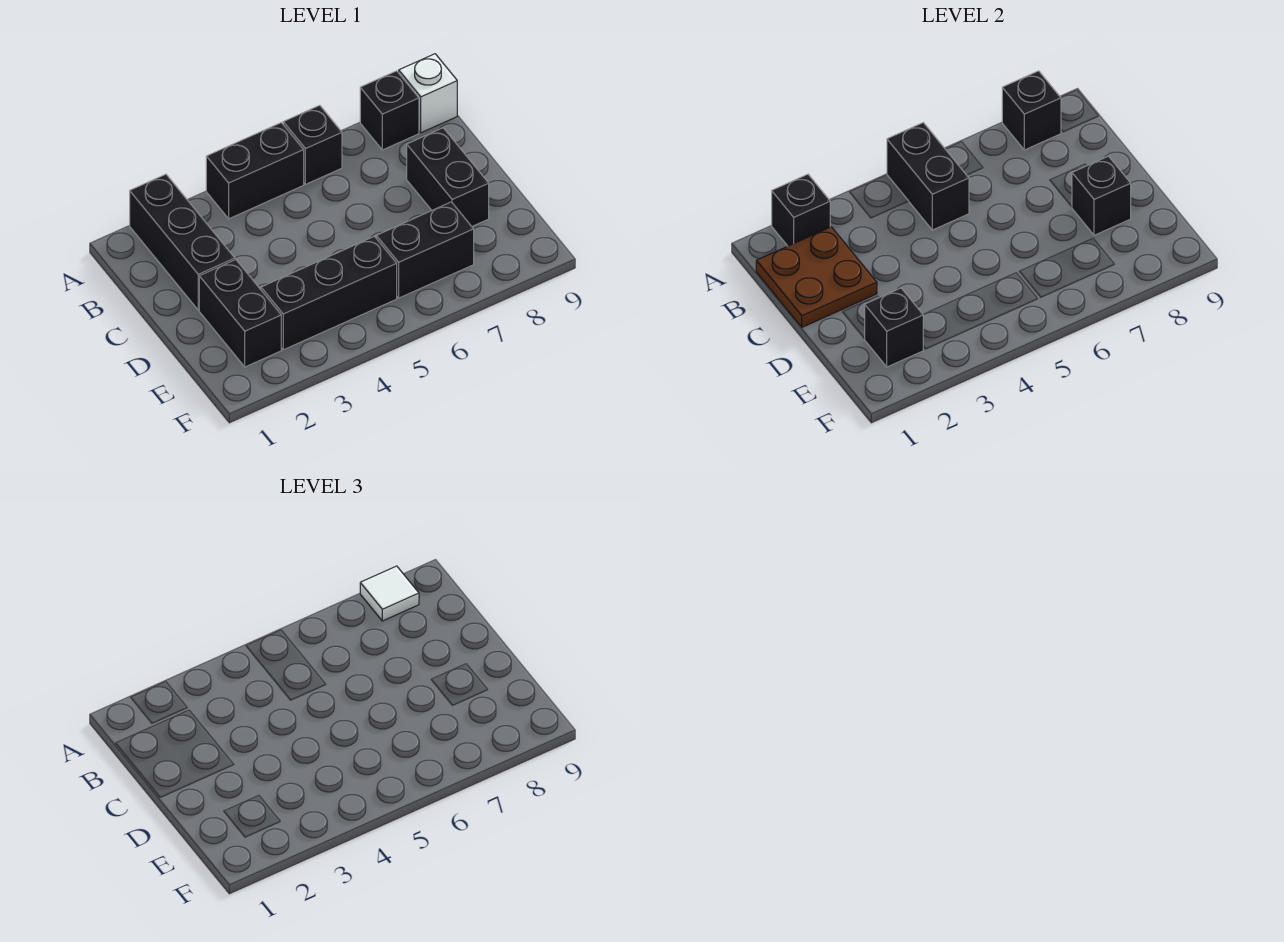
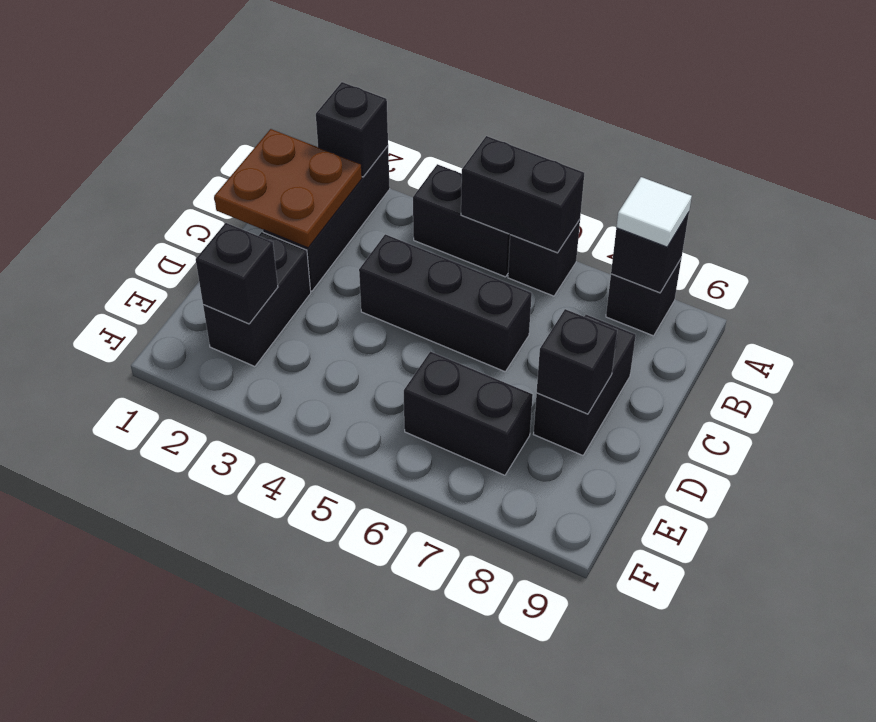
black 1x2 brick [887,123,969,230] -> black 1x2 brick turned to [461,136,584,253]
white 1x1 brick [399,54,457,133] -> none
black 1x3 brick [261,236,397,350] -> black 1x3 brick moved to [359,234,532,372]

